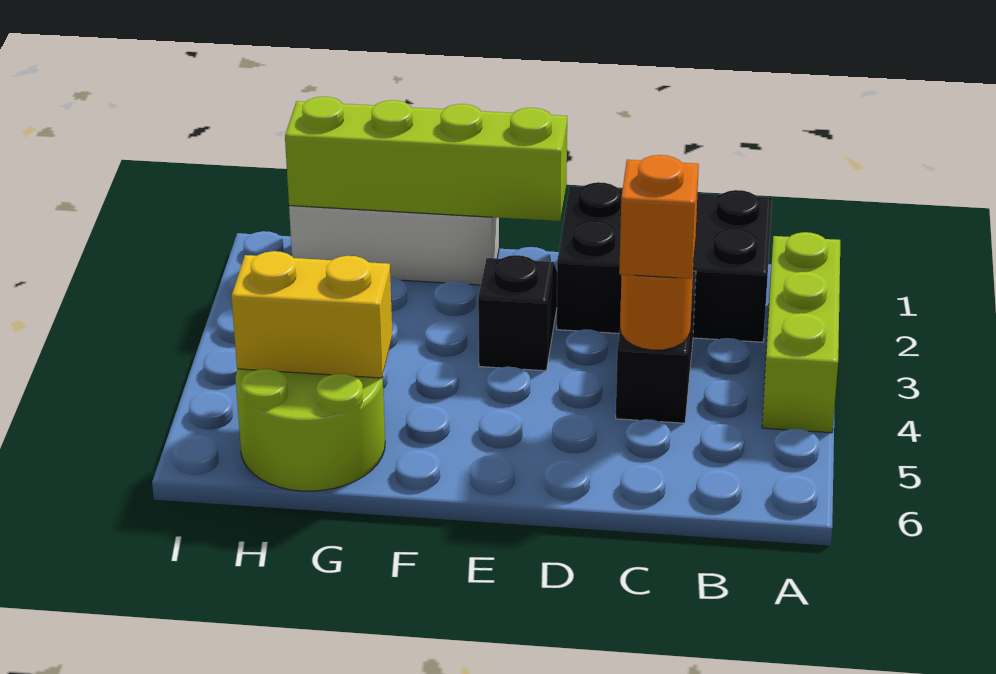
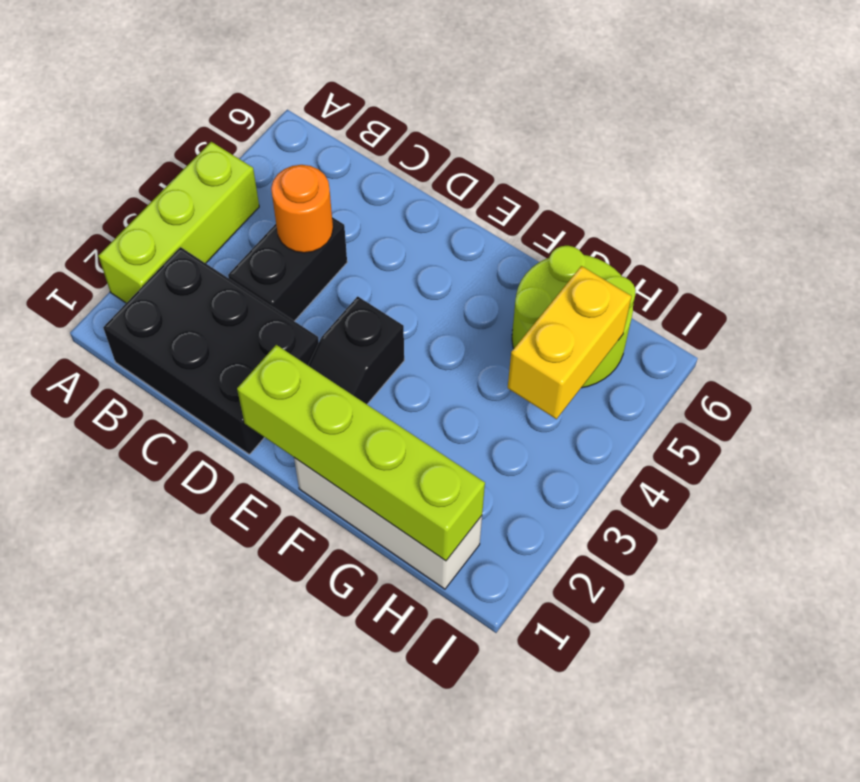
orange 1x1 brick [619,155,699,279] -> none
yellow 1x2 brick [231,251,392,378] -> yellow 1x2 brick turned to [508,266,632,419]

